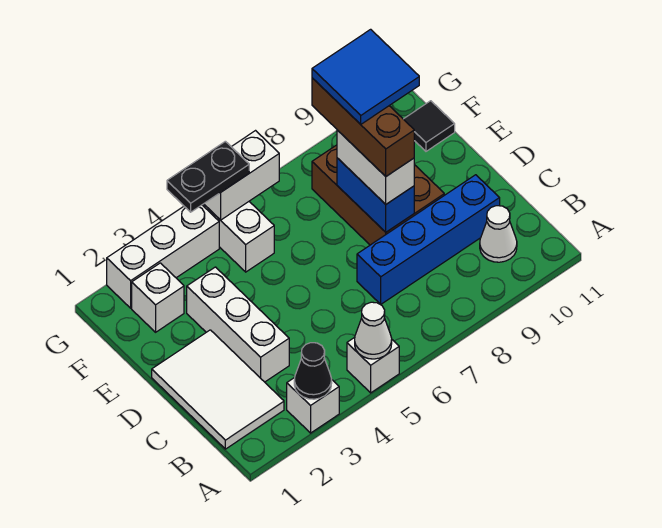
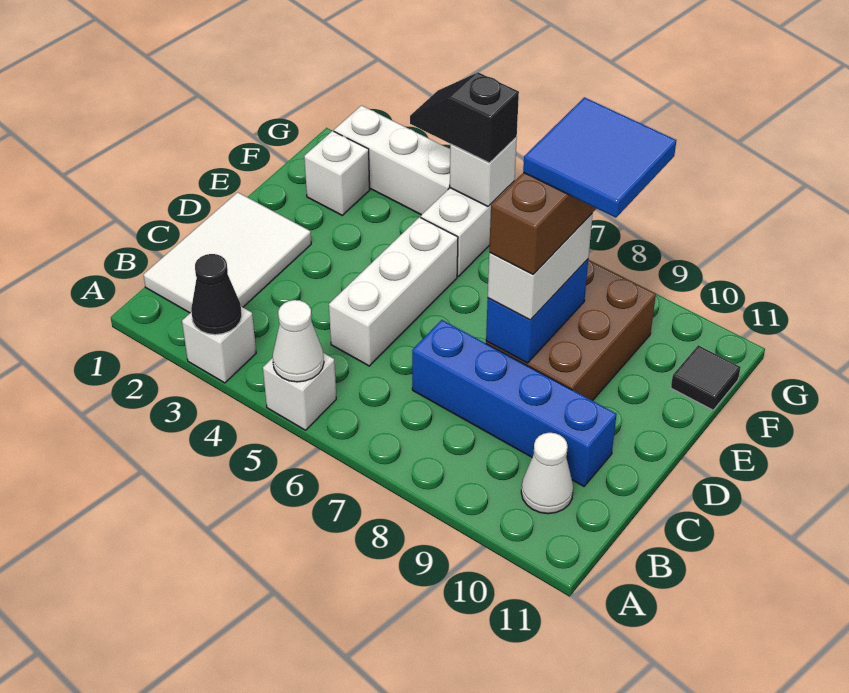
white 1x3 brick [187,267,289,382] -> white 1x3 brick moved to [329,217,458,366]
black 1x2 plate [167,141,249,212] -> black 1x2 slope [410,72,519,163]
white 1x2 brick [204,131,279,220] -> white 1x1 brick [450,137,517,206]

